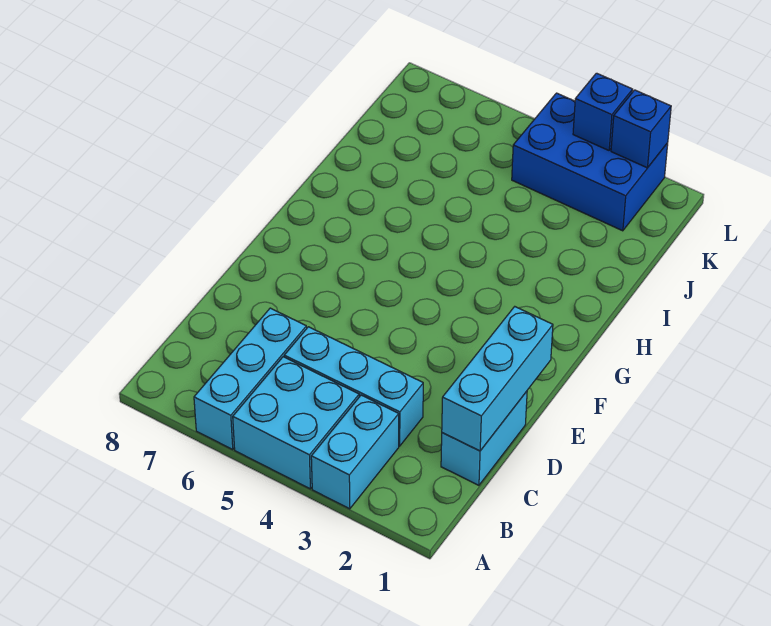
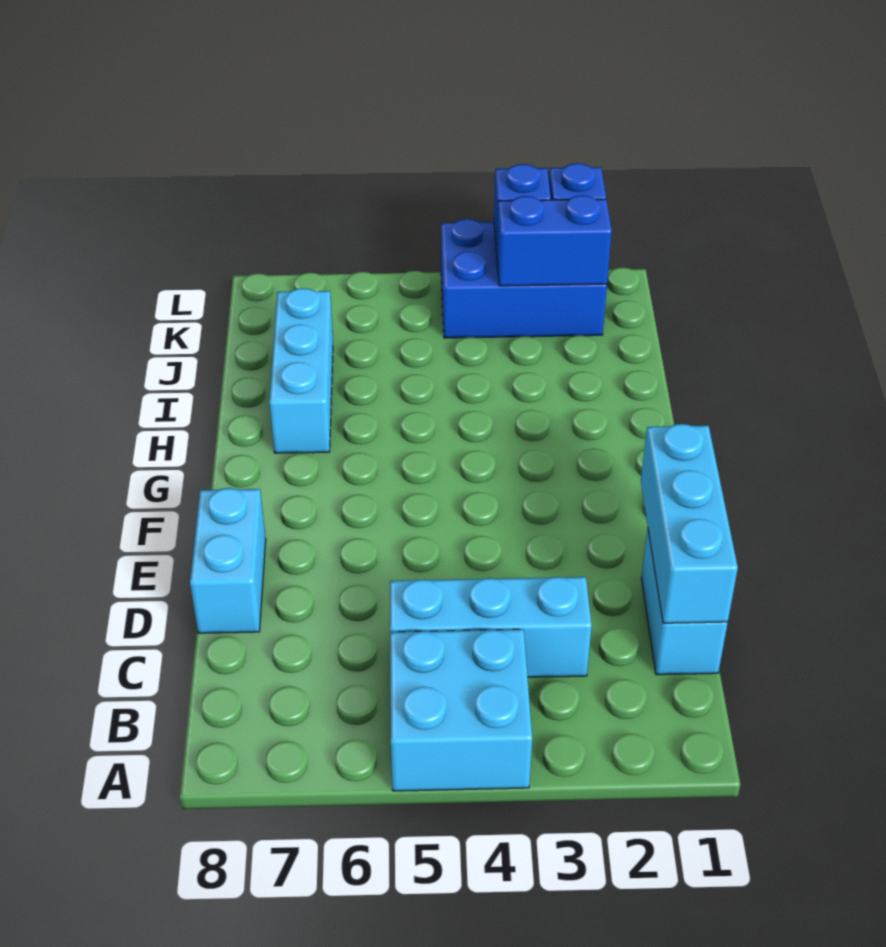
cyan 1x2 brick [311,395,399,509] -> cyan 1x2 brick moved to [190,488,266,633]
cyan 1x3 brick [194,308,307,449] -> cyan 1x3 brick moved to [269,288,333,453]
none -> blue 1x2 brick [497,195,612,286]

